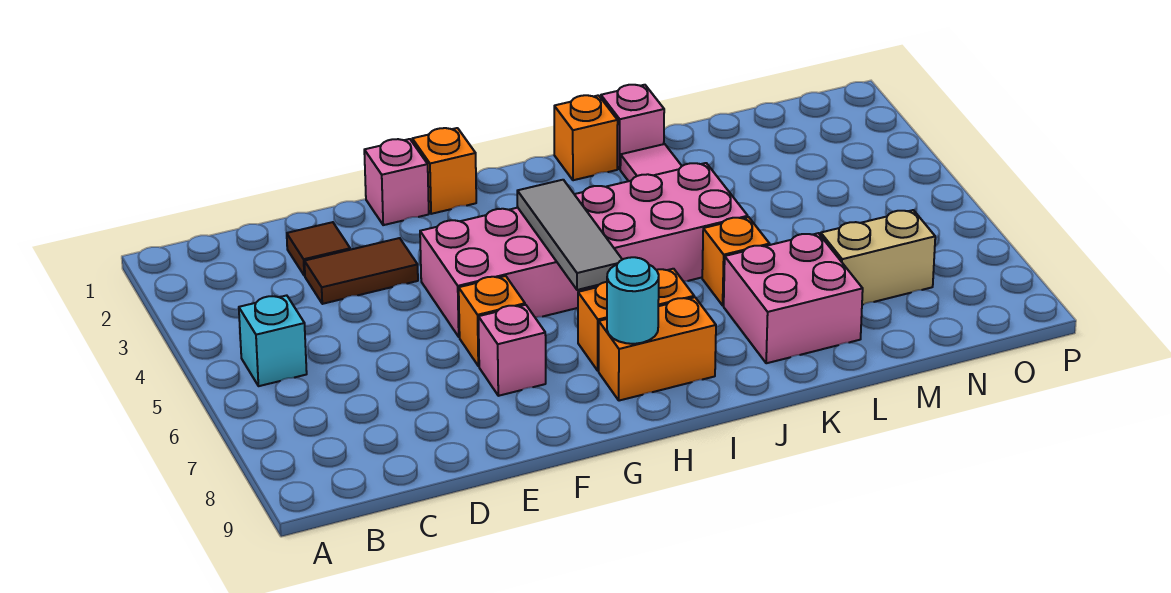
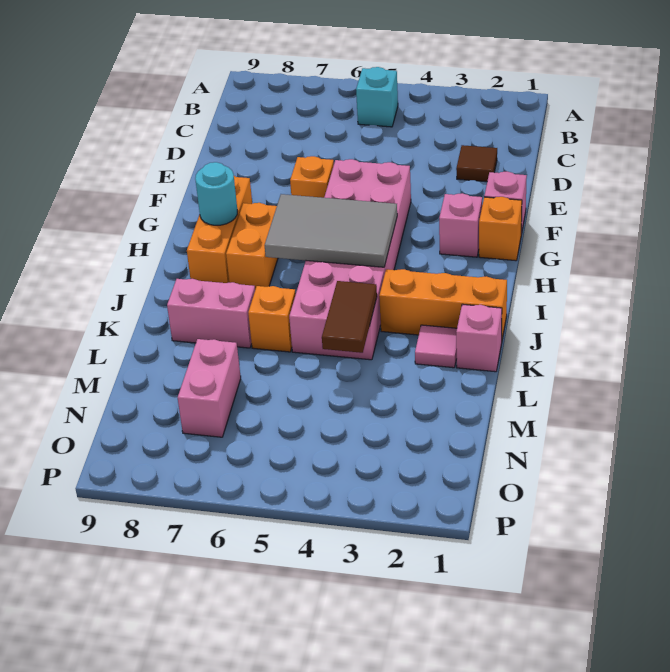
brown 1x2 tile [304,238,418,304] -> brown 1x2 tile moved to [322,281,377,353]
pink 1x1 brick [478,305,546,396] -> pink 1x1 brick moved to [439,193,482,257]
grey 1x3 tile [517,180,622,290] -> grey 2x3 tile [265,194,397,267]
orange 1x2 brick [599,297,716,401] -> orange 1x3 brick [187,176,252,283]
orange 1x1 brick [554,95,618,180] -> orange 1x3 brick [379,269,507,339]
pink 2x2 brick [724,233,863,363] -> pink 1x2 brick [167,279,255,348]
tan 1x2 brick [821,210,935,305] -> pink 1x2 brick [178,339,241,437]

